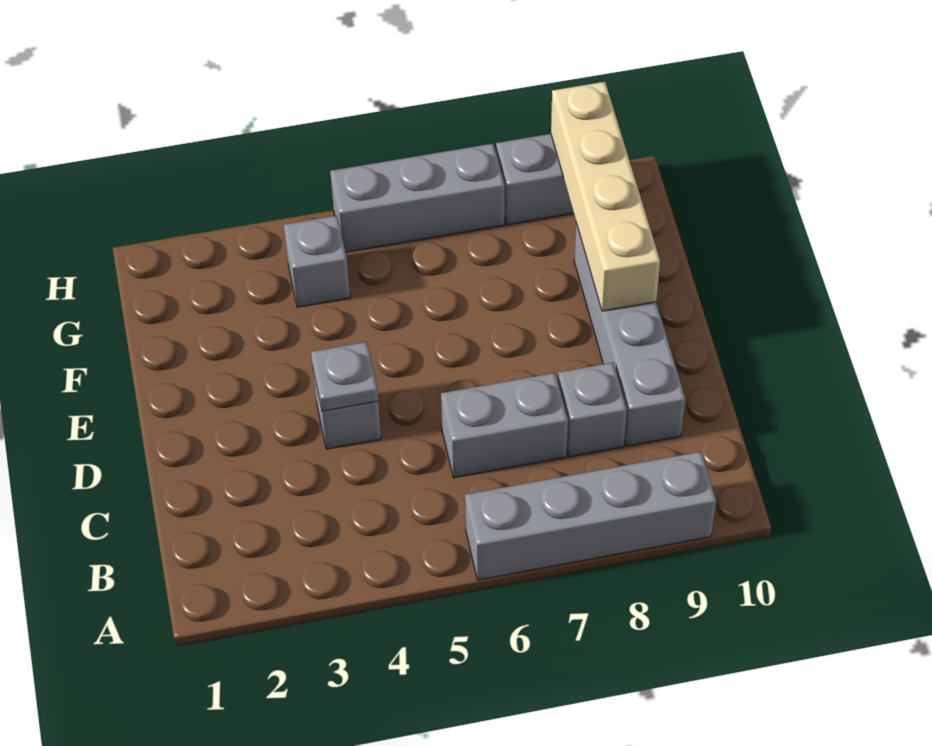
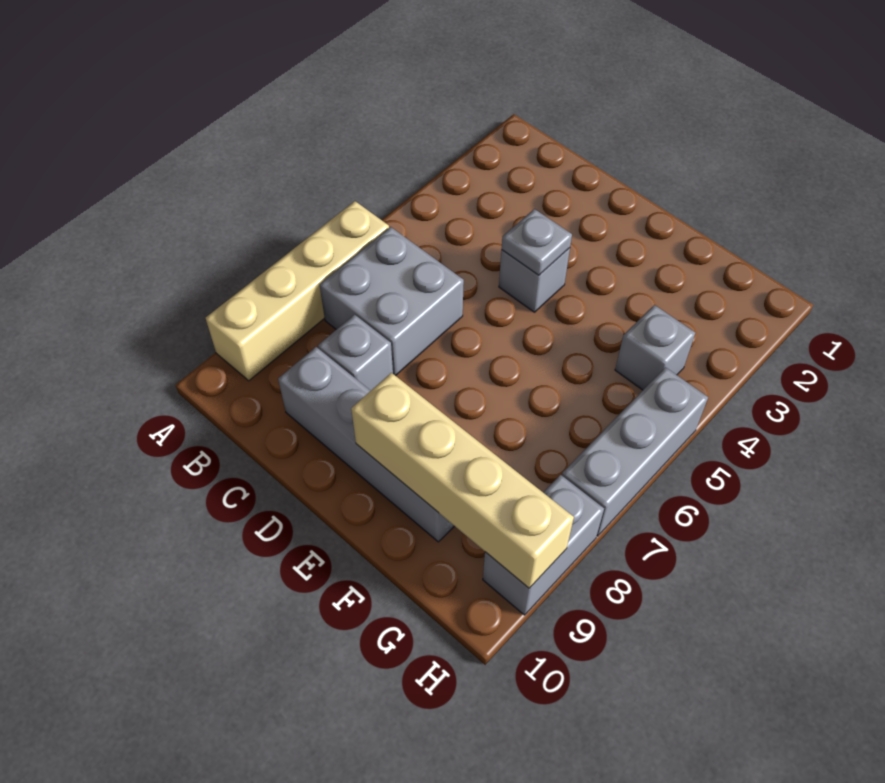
grey 1x4 brick [465,452,716,580] -> tan 1x4 brick [206,201,389,381]
grey 1x2 brick [441,373,568,478] -> grey 2x2 brick [320,227,464,376]

